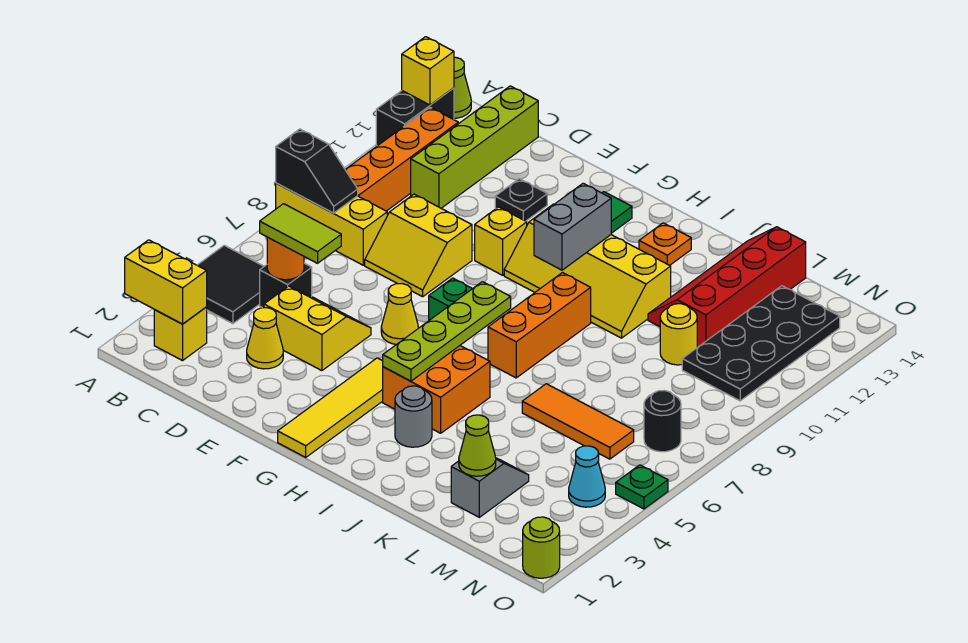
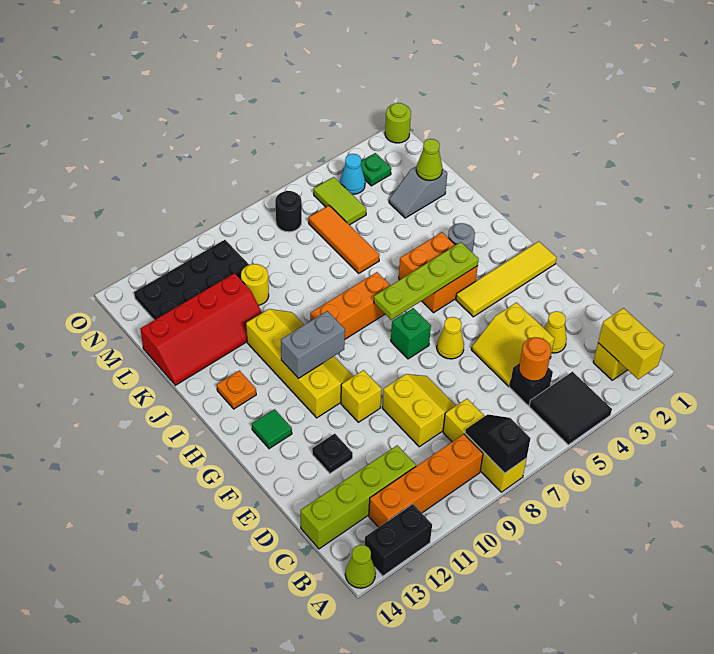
yellow 1x1 brick [402,37,454,105] -> none
lime 1x2 tile [260,204,341,263] -> lime 1x2 tile moved to [314,177,366,225]
green 1x1 plate [616,465,668,509] -> green 1x1 plate moved to [361,153,391,186]

